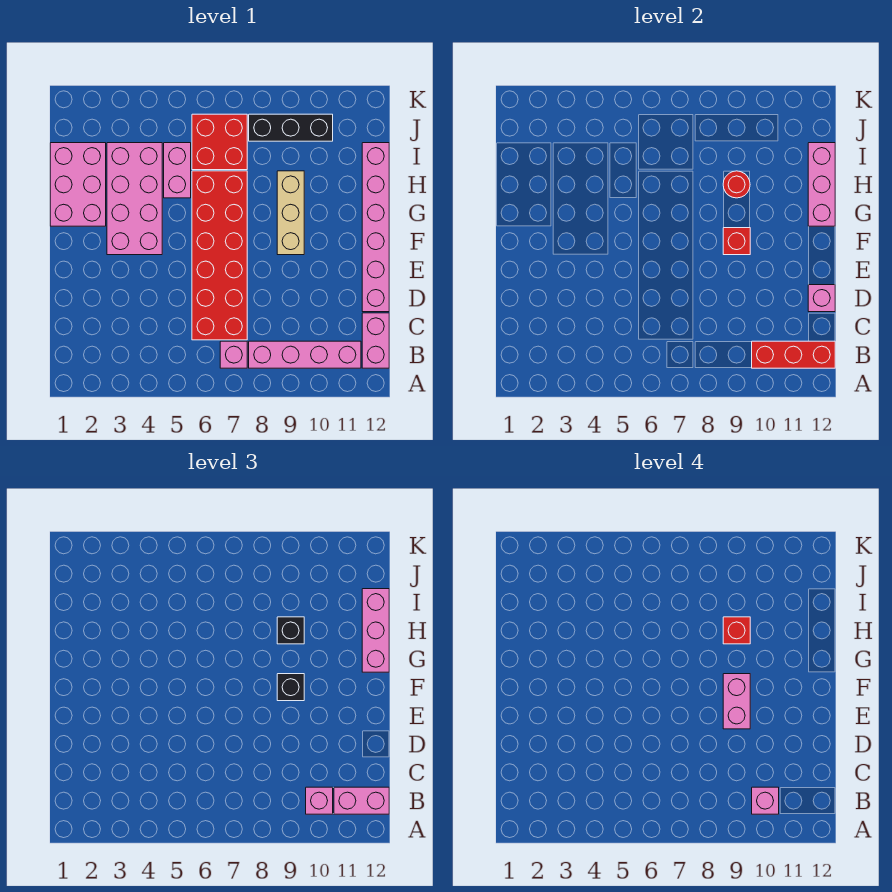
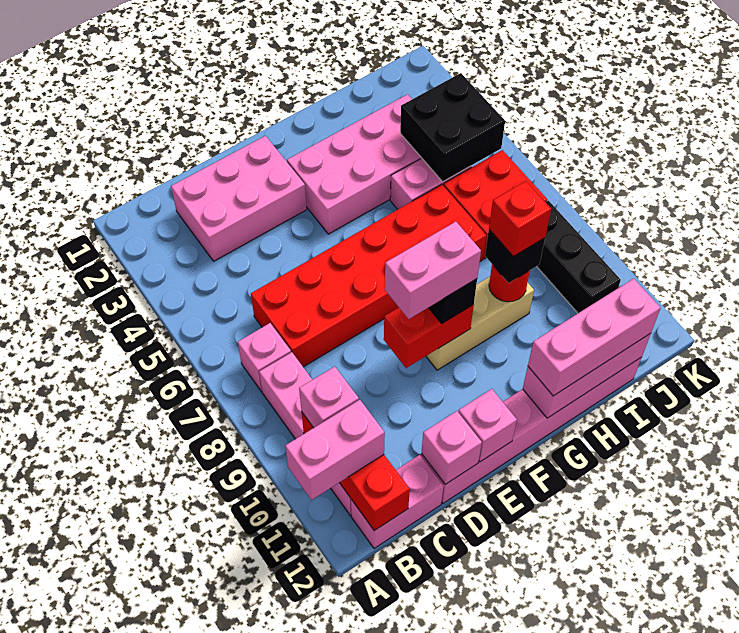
pink 1x1 brick [752,787,779,814] -> pink 1x1 brick moved to [458,389,517,462]
pink 1x2 brick [334,787,389,814] -> pink 1x2 brick turned to [285,400,385,500]
red 1x1 brick [723,228,750,255] -> red 1x2 brick [384,305,474,368]
pink 2x3 brick [50,143,106,226] -> pink 2x3 brick moved to [171,136,307,261]
none -> black 2x2 brick [400,73,505,182]

